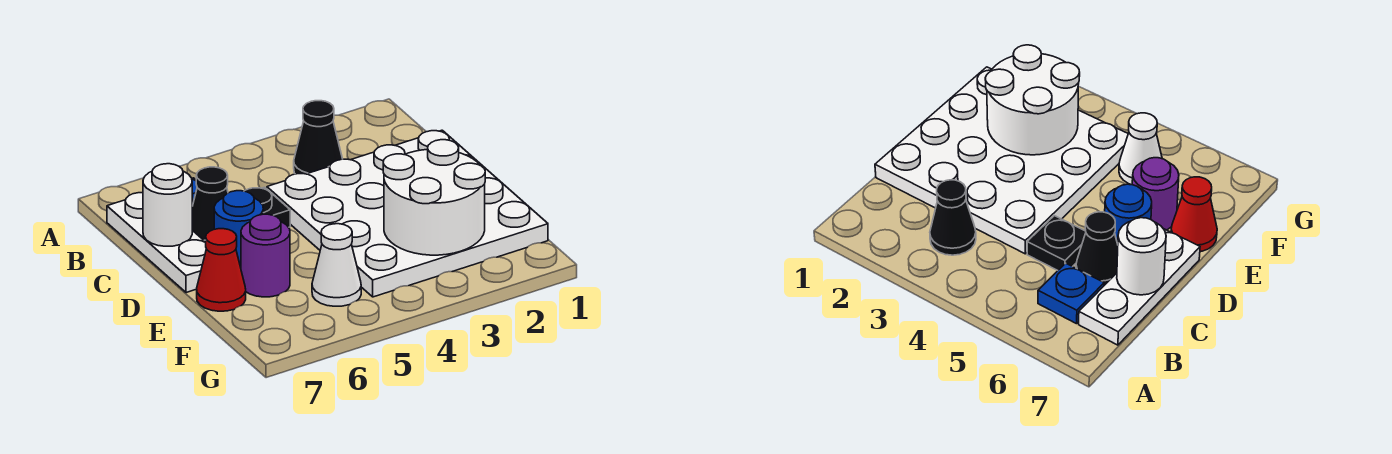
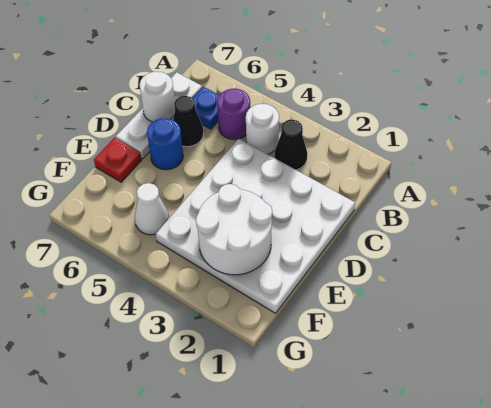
none -> white 1x1 round brick [246,104,279,154]
black 1x1 plate [245,187,290,227] -> none
purple 1x1 round brick [241,214,290,297] -> purple 1x1 round brick moved to [217,89,250,140]
red 1x1 cone [197,229,246,311] -> red 1x1 plate [94,138,142,182]

